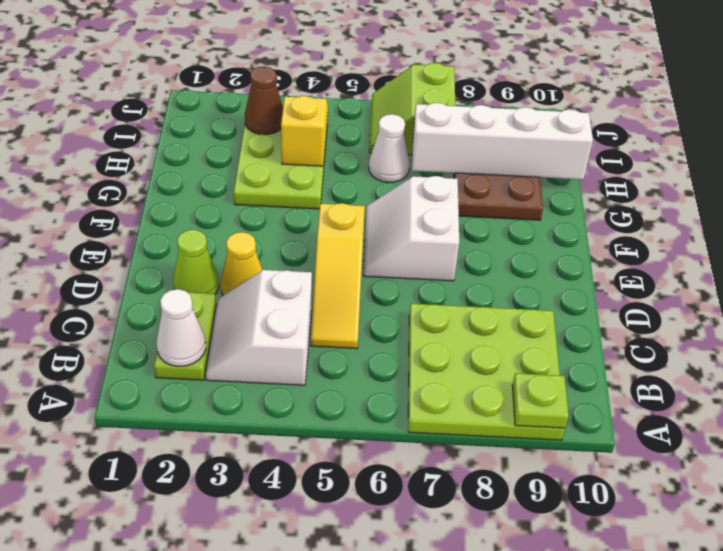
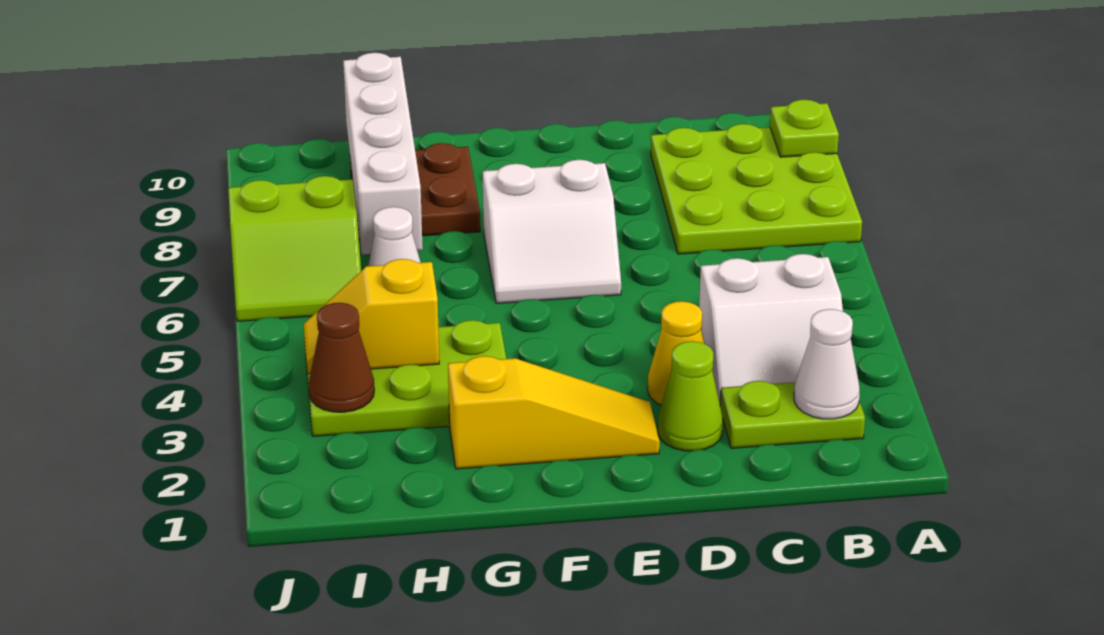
yellow 1x3 slope [311,203,365,349] -> yellow 1x3 slope moved to [448,356,660,469]

